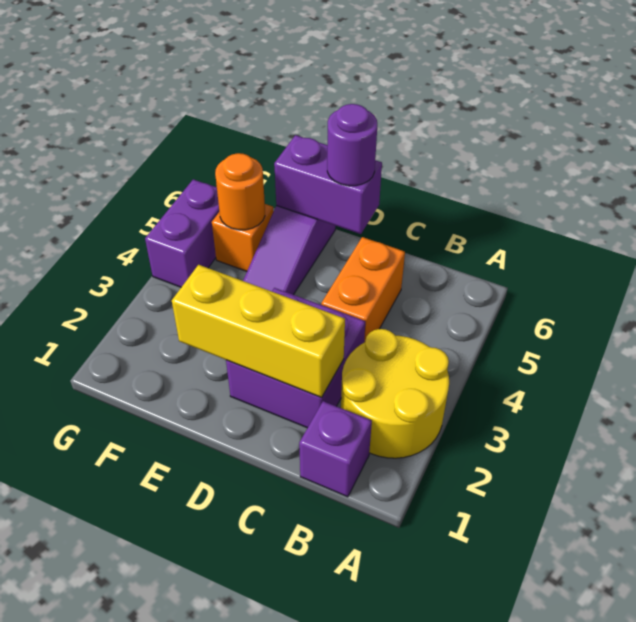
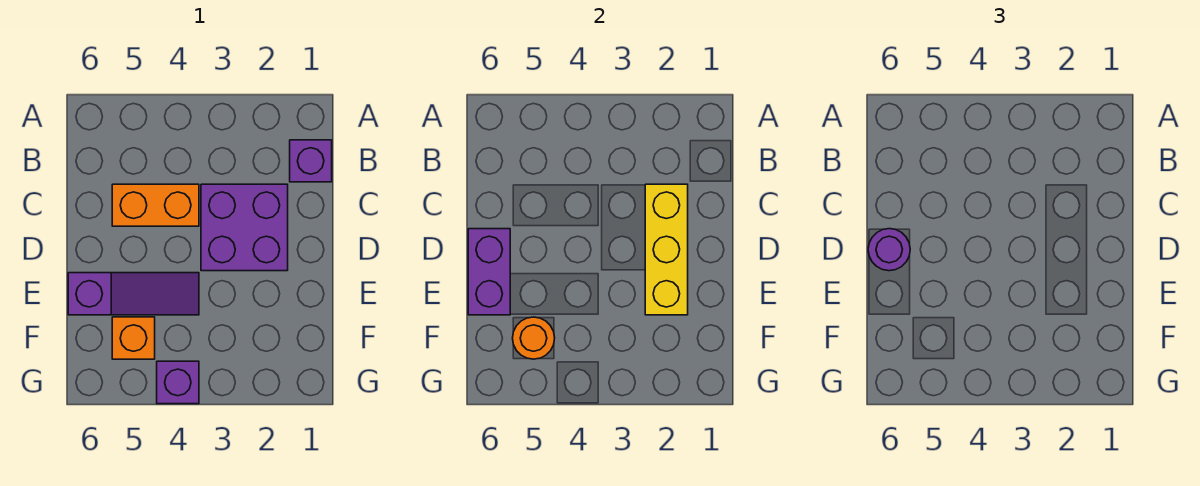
yellow 2x2 round brick [341,329,449,458] -> none
purple 1x2 brick [145,179,219,287] -> purple 1x1 brick [157,361,199,404]

